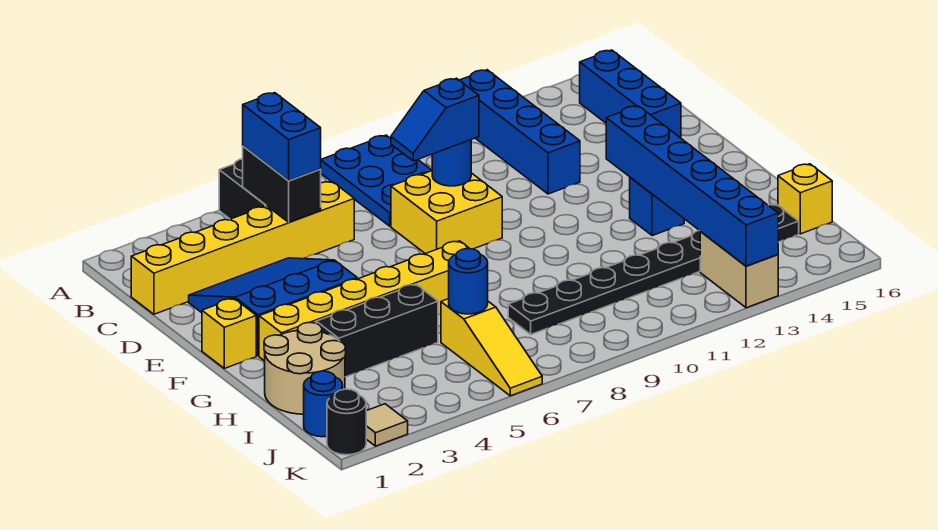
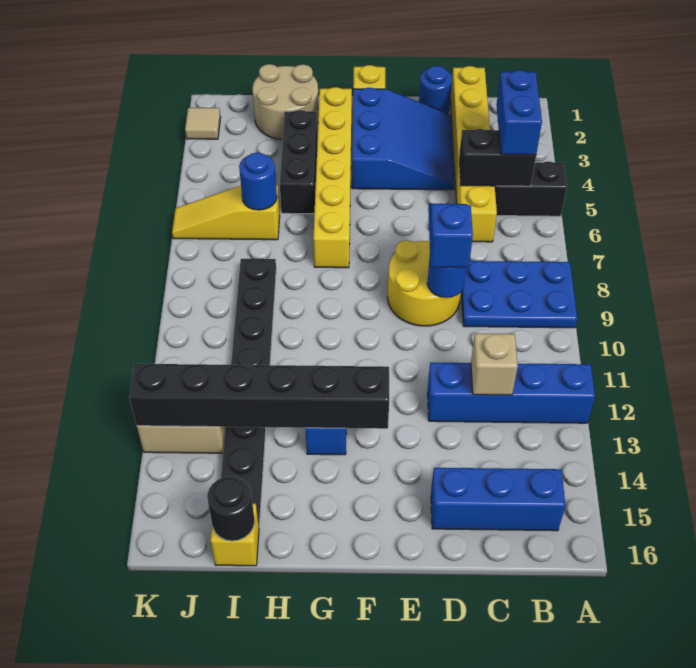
blue 1x2 brick [243,93,321,181] -> blue 1x2 brick turned to [496,70,542,155]
none -> tan 1x1 brick [471,333,518,395]
yellow 2x2 brick [391,171,502,254] -> yellow 2x2 round brick [388,240,461,326]
blue 1x6 brick [606,106,778,266] -> black 1x6 brick [129,364,389,429]
blue 1x1 round brick [304,371,343,437] -> blue 1x1 round brick moved to [419,66,452,113]
black 1x1 round brick [327,389,367,455] -> black 1x1 round brick moved to [207,476,255,541]

